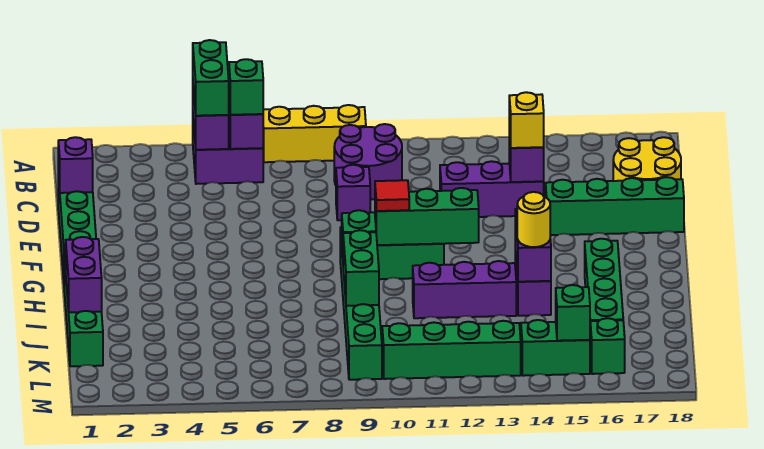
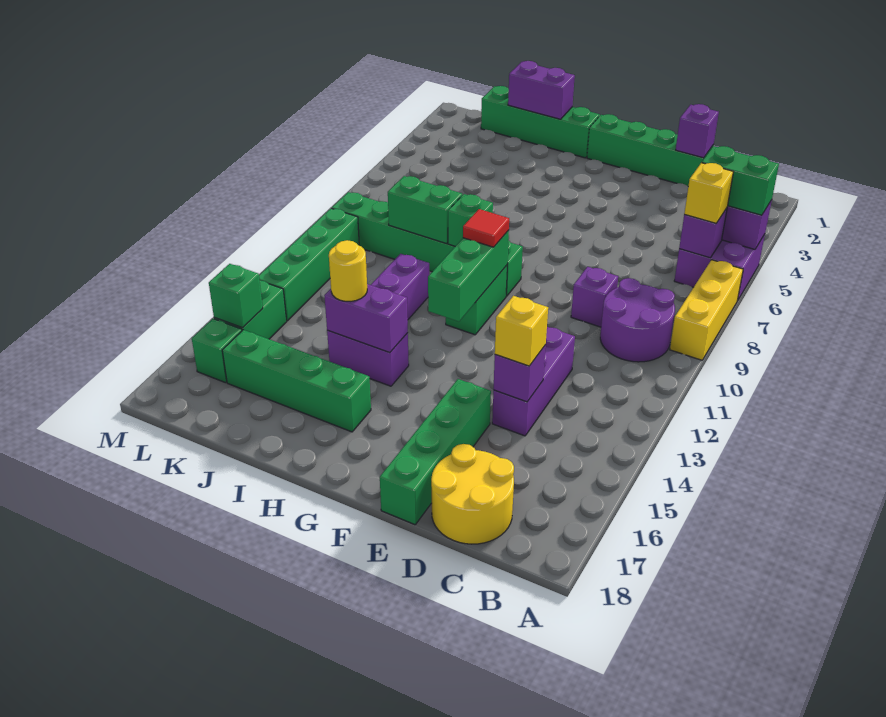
green 1x1 brick [229,59,263,115] -> yellow 1x1 brick [684,163,733,223]

